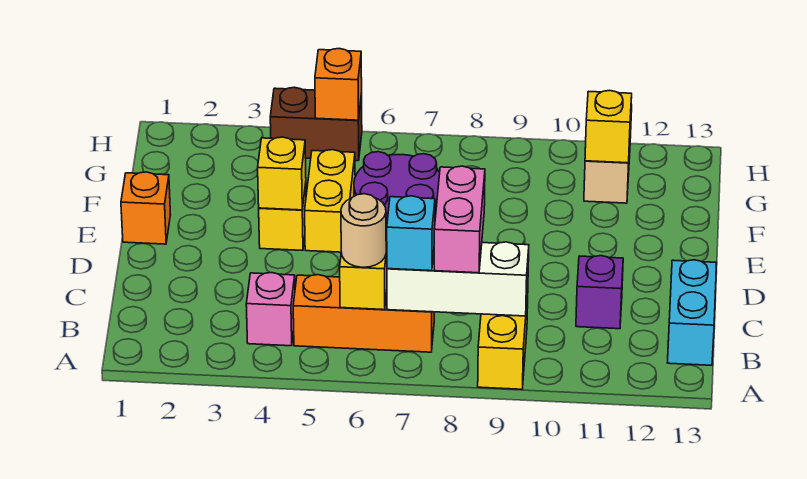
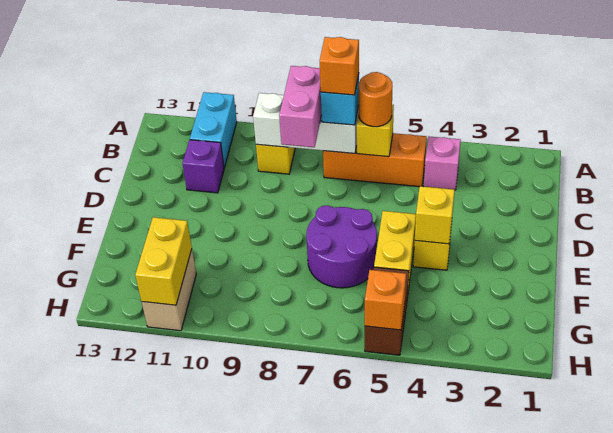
tan 1x1 round brick [341,194,386,267] -> orange 1x1 round brick [359,72,393,127]
cyan 1x2 brick [667,260,716,365] -> cyan 1x2 brick moved to [190,92,237,168]
orange 1x1 brick [121,172,170,244] -> orange 1x1 brick moved to [320,37,359,95]
yellow 1x1 brick [585,90,632,163] -> yellow 1x2 brick [135,217,192,305]
brown 1x2 brick [270,87,362,161] -> brown 1x2 brick turned to [365,267,409,355]

